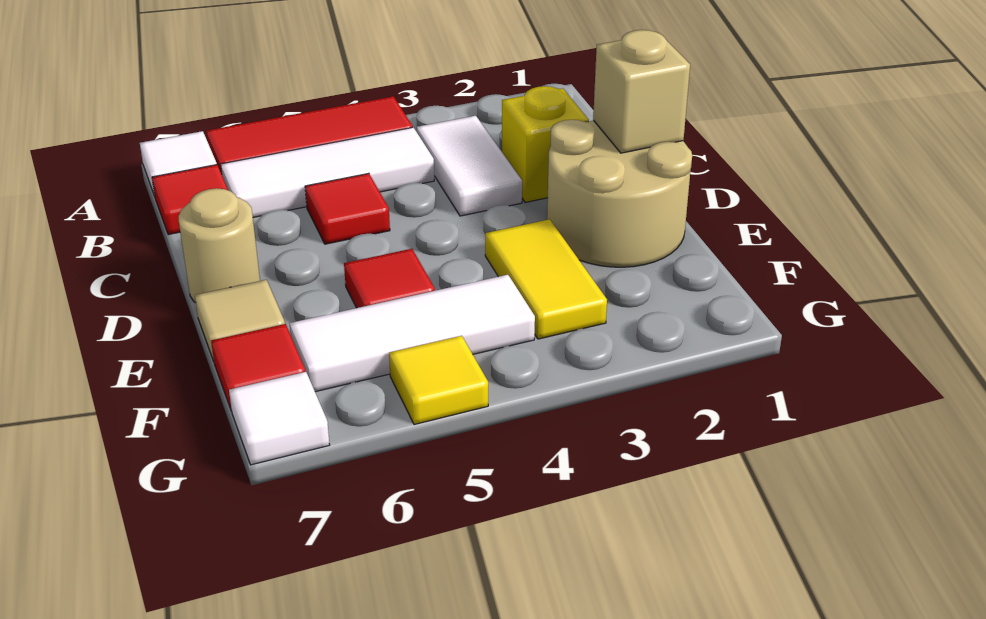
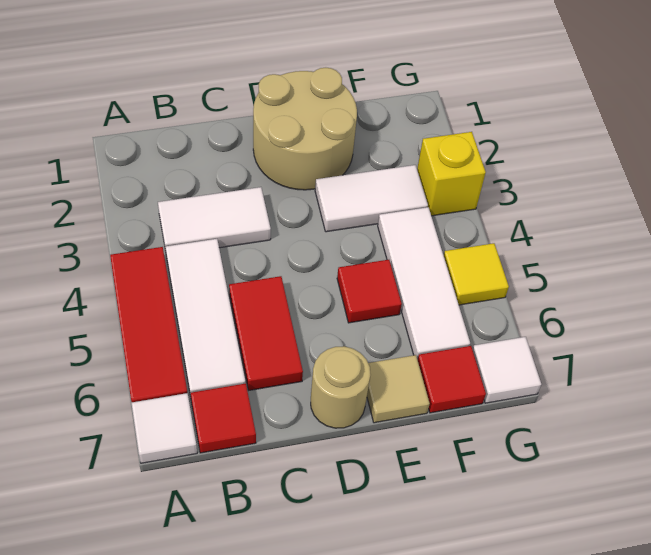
yellow 1x1 brick [502,86,589,202] -> yellow 1x1 brick moved to [417,132,486,216]
red 1x1 tile [305,173,390,244] -> red 1x2 tile [229,276,303,390]
tan 1x1 brick [593,30,690,153] -> none
yellow 1x2 tile [485,219,607,339] -> white 1x2 tile [315,165,428,232]

